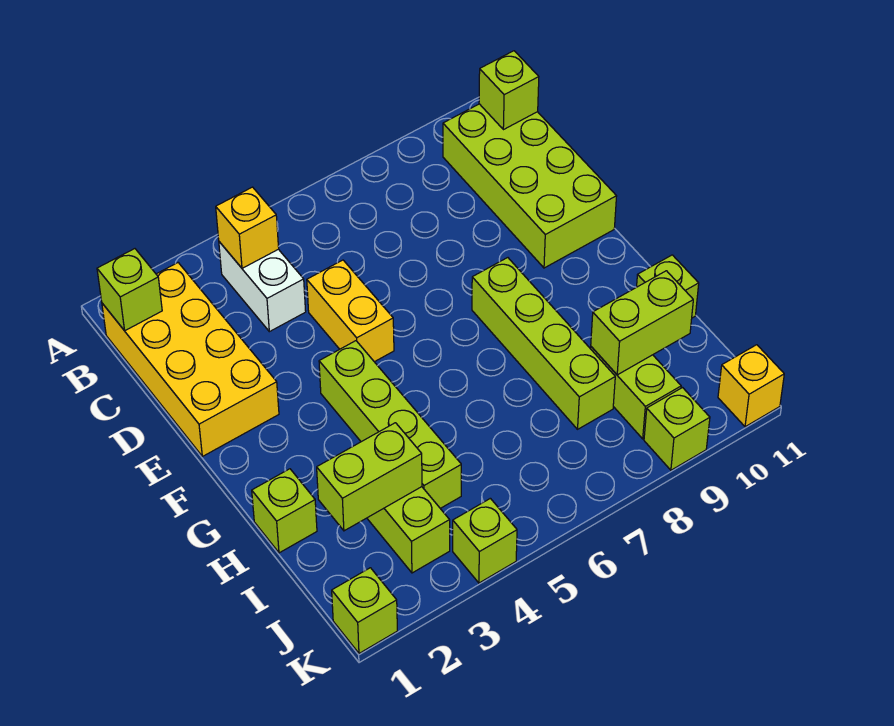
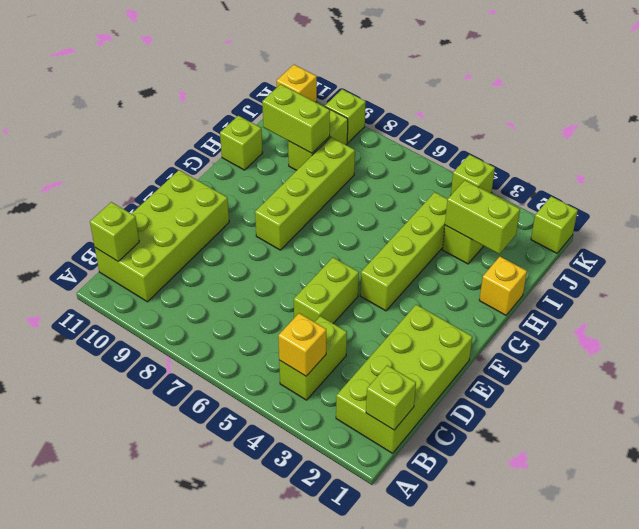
yellow 2x4 brick [102,263,279,456] -> lime 2x4 brick [336,305,472,453]
white 1x2 brick [219,242,306,332] -> lime 1x2 brick [279,316,347,400]
yellow 1x2 brick [307,260,394,362] -> lime 1x2 brick [294,258,359,323]
lime 1x1 brick [252,469,317,553] -> yellow 1x1 brick [479,257,527,315]

